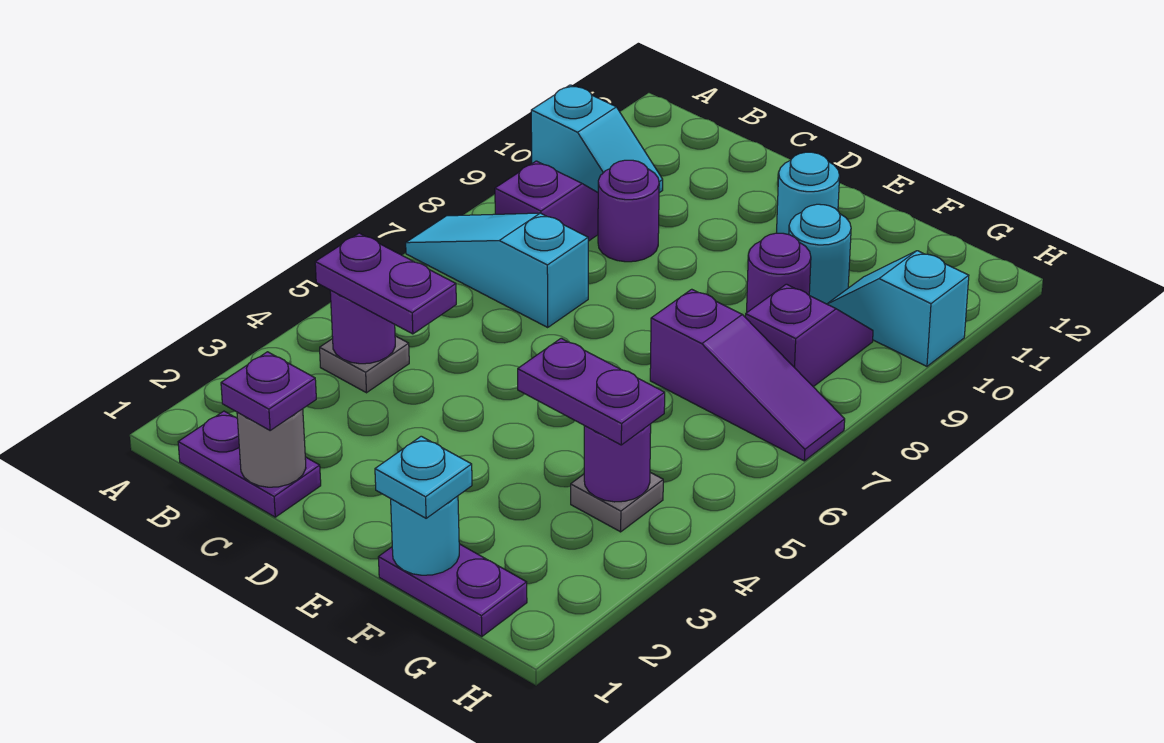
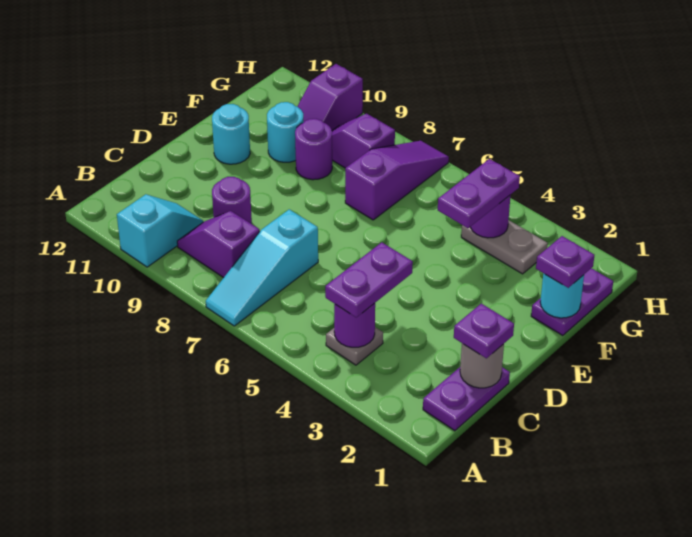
cyan 1x1 plate [375,436,472,518] -> purple 1x1 plate [536,236,594,288]
grey 1x1 plate [571,473,663,532] -> grey 1x2 plate [461,220,548,274]
cyan 1x2 slope [827,251,969,366] -> purple 1x2 slope [297,64,363,130]

